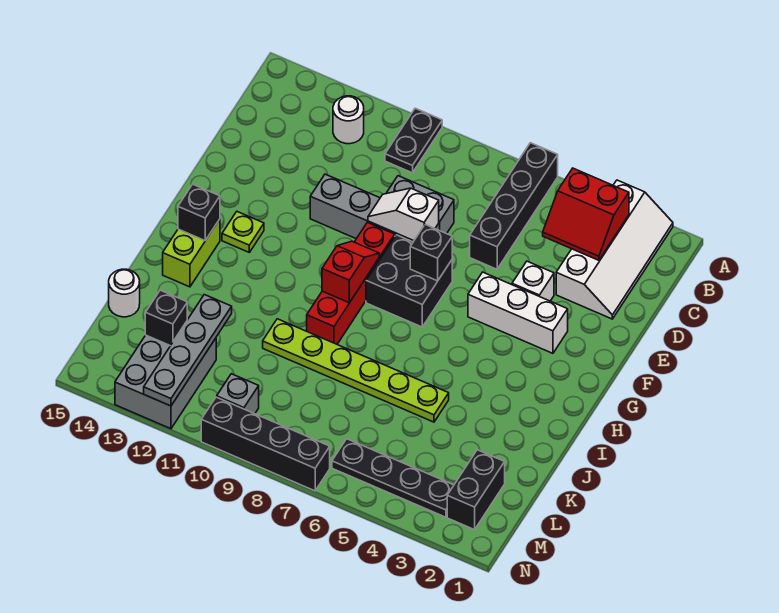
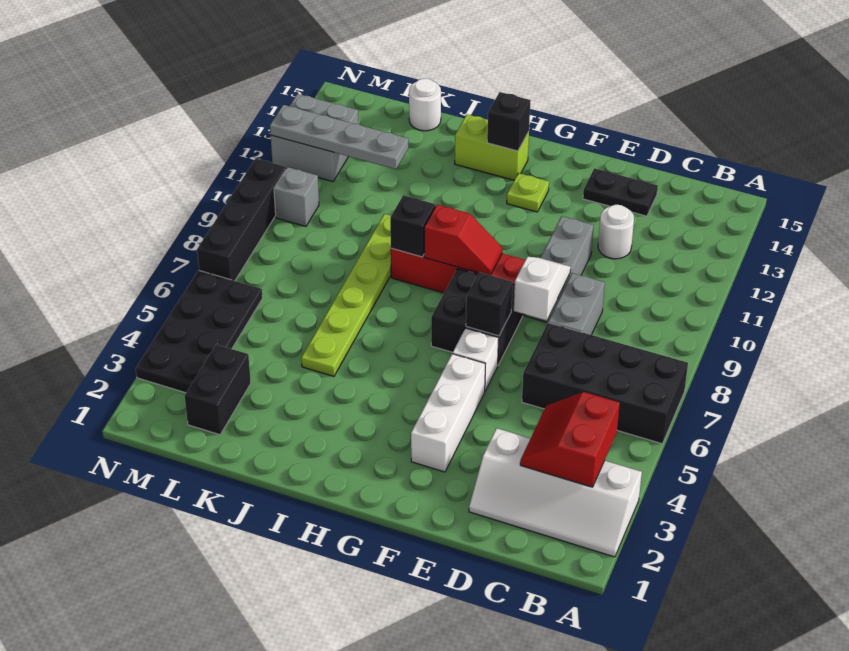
black 1x4 brick [470,143,558,269] -> black 2x4 brick [522,323,688,444]
black 1x2 plate [385,108,442,173] -> black 1x2 plate moved to [583,168,658,216]
white 1x1 round brick [333,96,364,144] -> white 1x1 round brick moved to [598,205,634,259]
white 1x1 brick [512,261,554,301] -> white 1x1 brick moved to [453,328,499,391]
black 1x2 brick [447,450,505,530] -> black 1x2 brick turned to [185,344,251,435]
grey 2x3 brick [115,335,216,429] -> grey 2x2 brick [271,94,358,182]
black 1x1 brick [145,290,188,346] -> black 1x1 brick moved to [390,195,435,257]
black 1x4 plate [332,439,454,517] -> black 2x4 plate [136,270,263,393]

